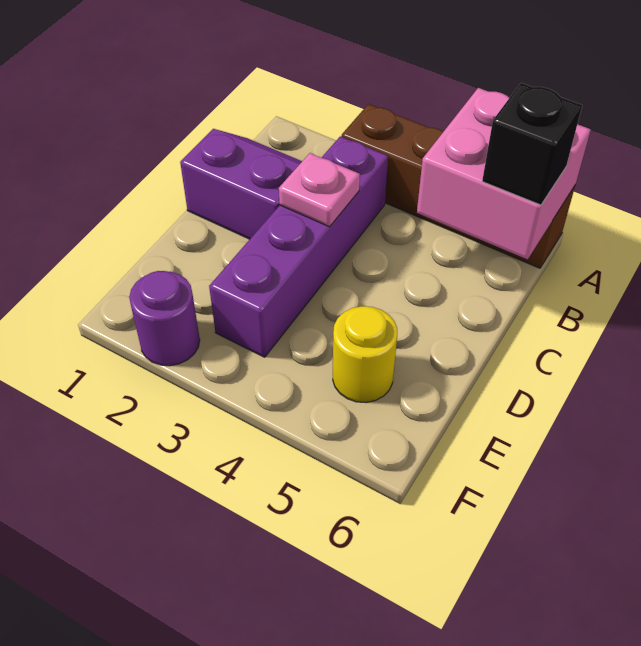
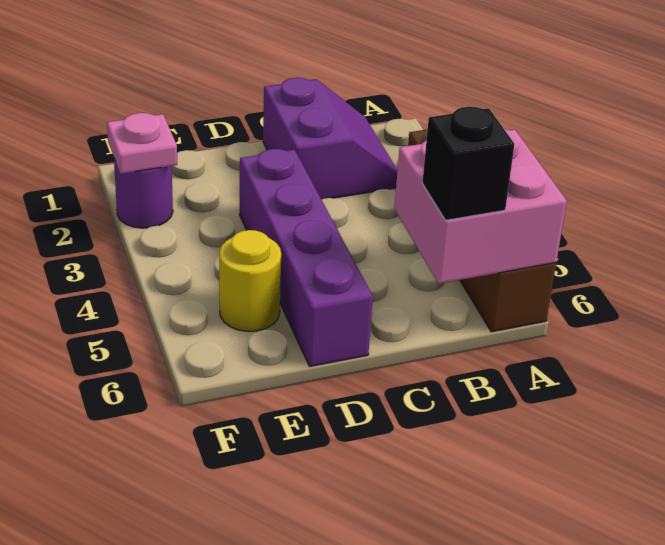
purple 1x4 brick [209,136,388,357] -> purple 1x4 brick turned to [240,149,373,366]
pink 1x1 plate [279,153,360,227] -> pink 1x1 plate moved to [107,113,177,174]

